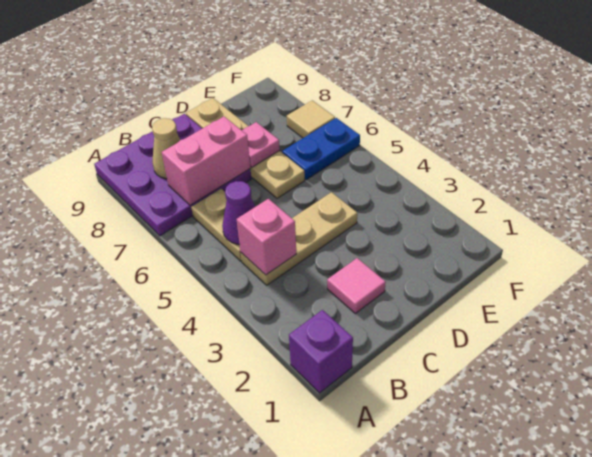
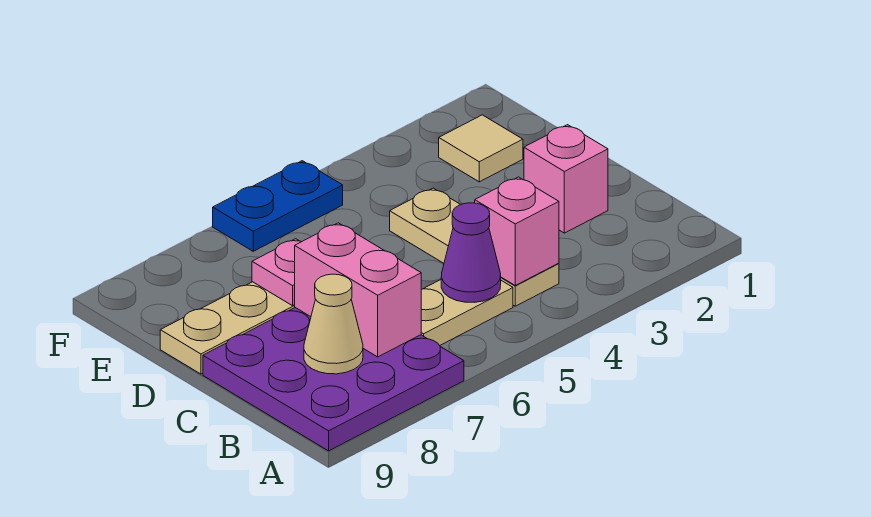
purple 1x1 brick [289,310,353,393] -> none
pink 1x1 tile [327,258,386,313] -> pink 1x1 brick [524,125,608,233]
blue 1x2 plate [282,118,360,180] -> blue 1x2 plate turned to [213,161,343,251]
tan 1x1 tile [287,100,335,138] -> tan 1x1 tile moved to [439,115,523,182]

